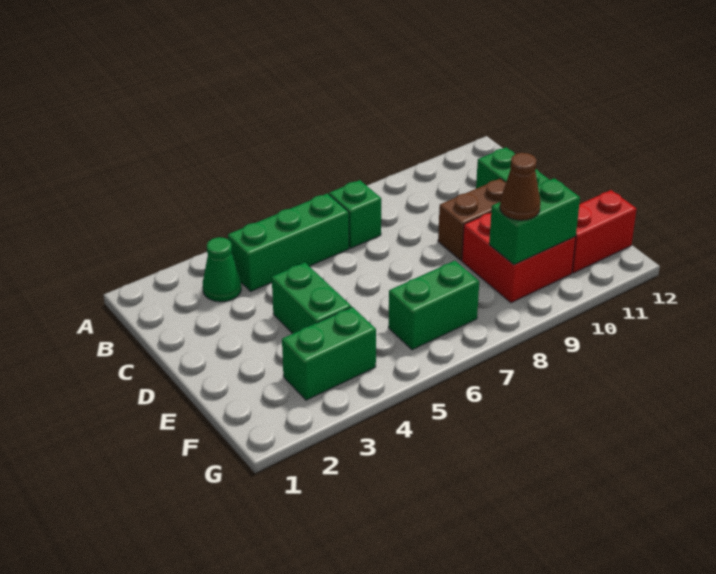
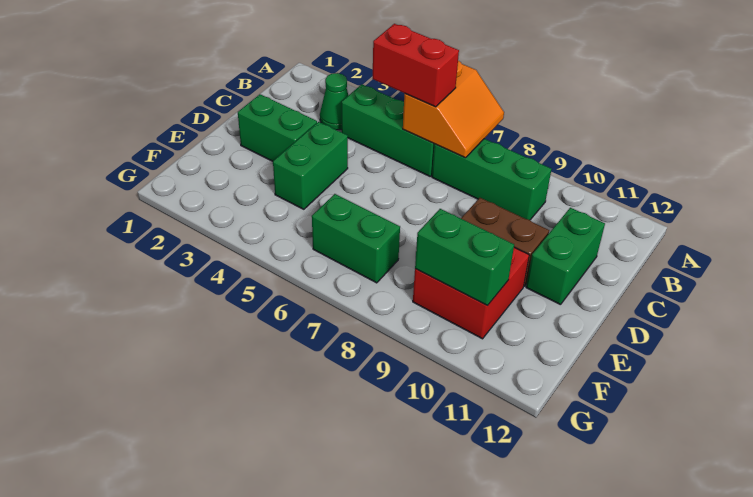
none -> orange 2x2 slope [403,61,504,158]
green 1x1 brick [329,180,381,248] -> green 1x3 brick [432,139,552,220]
green 1x2 brick [282,307,376,400] -> green 1x2 brick moved to [238,94,317,161]
brown 1x1 cone [500,153,541,220] -> none
red 1x2 brick [572,190,636,273] -> red 1x2 brick moved to [373,24,459,107]

